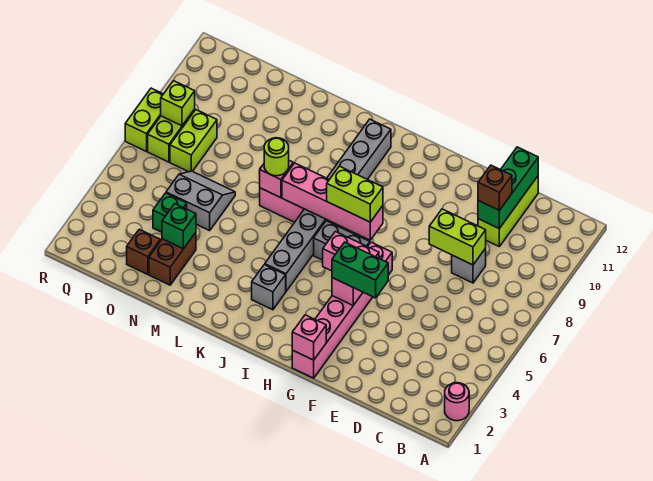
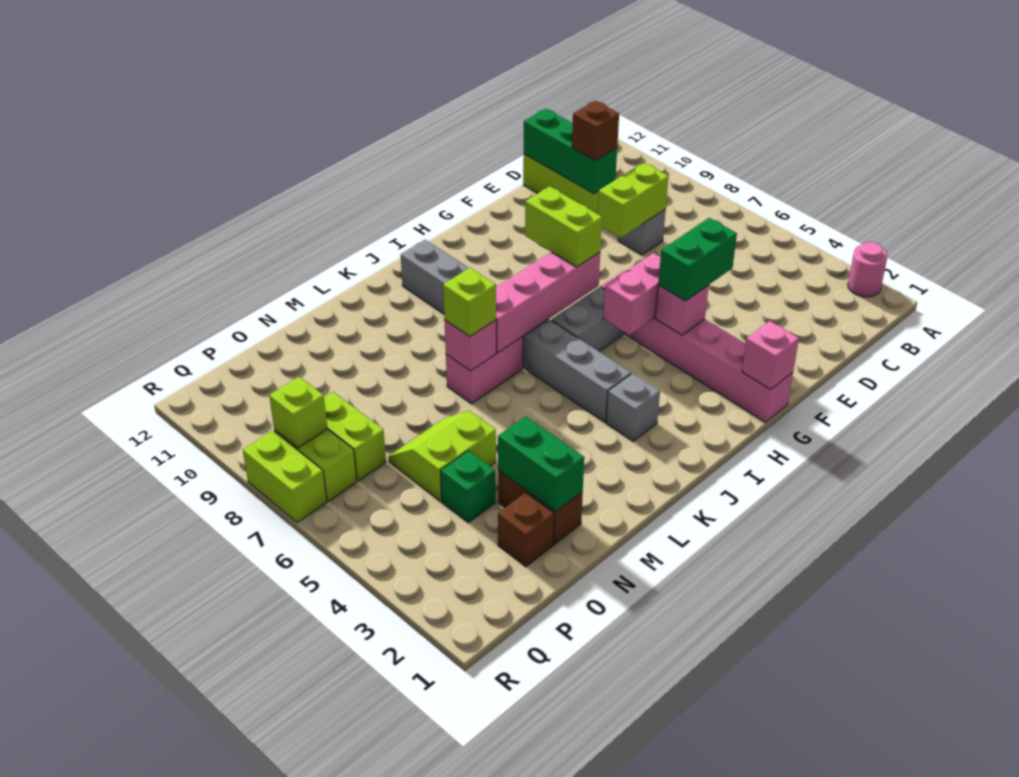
lime 1x2 brick [327,166,383,222] -> lime 1x2 brick turned to [525,186,602,267]
lime 1x1 round brick [264,138,289,176] -> lime 1x1 brick [443,268,496,337]
green 1x1 brick [162,204,196,249] -> green 1x2 brick [498,416,584,512]
grey 2x2 slope [166,171,235,231] -> lime 2x2 slope [388,410,496,501]

